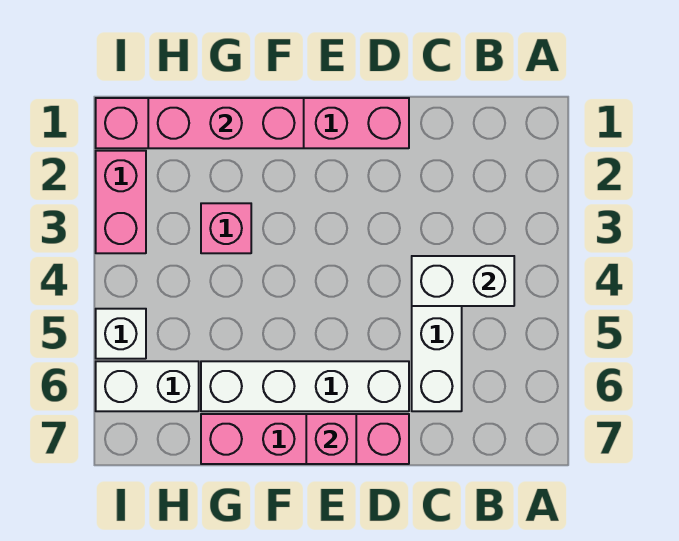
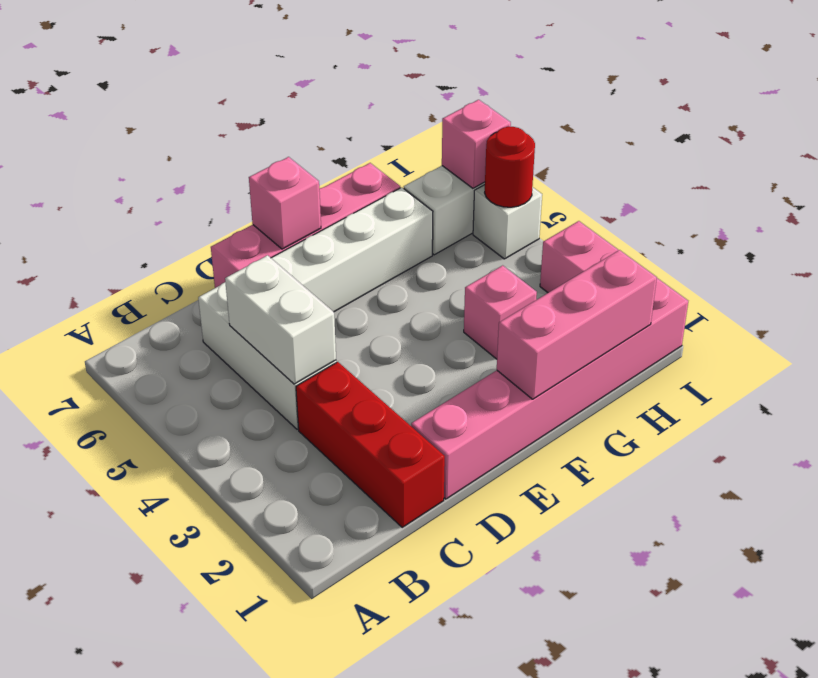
white 1x2 brick [412,256,514,306] -> white 1x2 brick turned to [225,255,336,384]
none -> red 1x3 brick [296,362,445,527]
none -> red 1x1 round brick [485,127,535,207]
none -> pink 1x1 brick [442,100,511,188]

